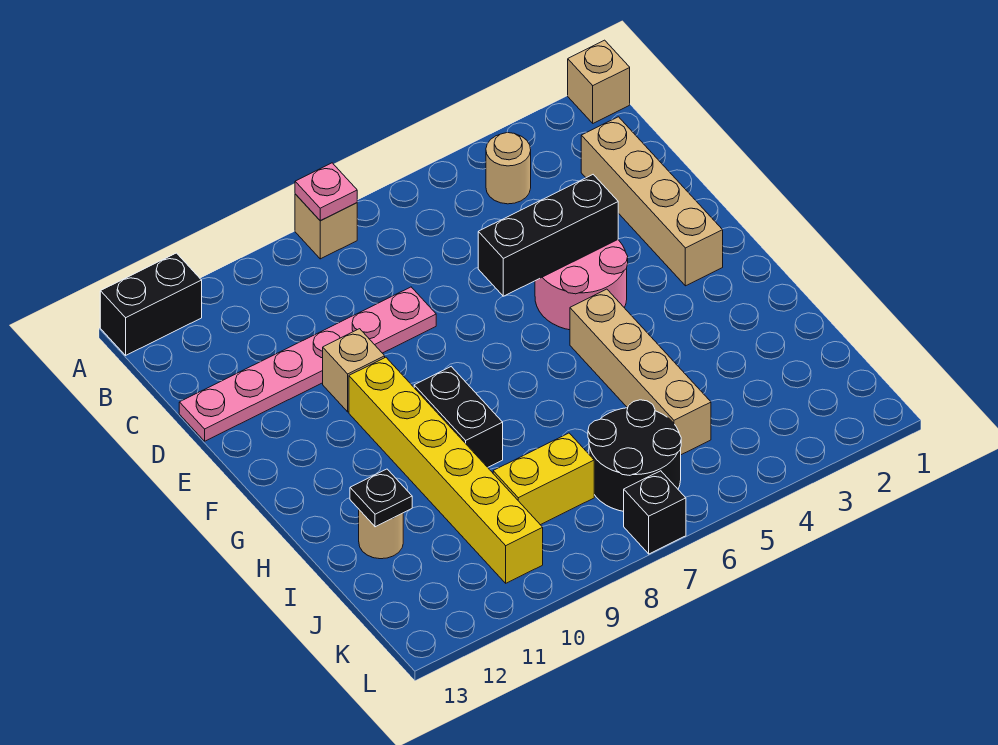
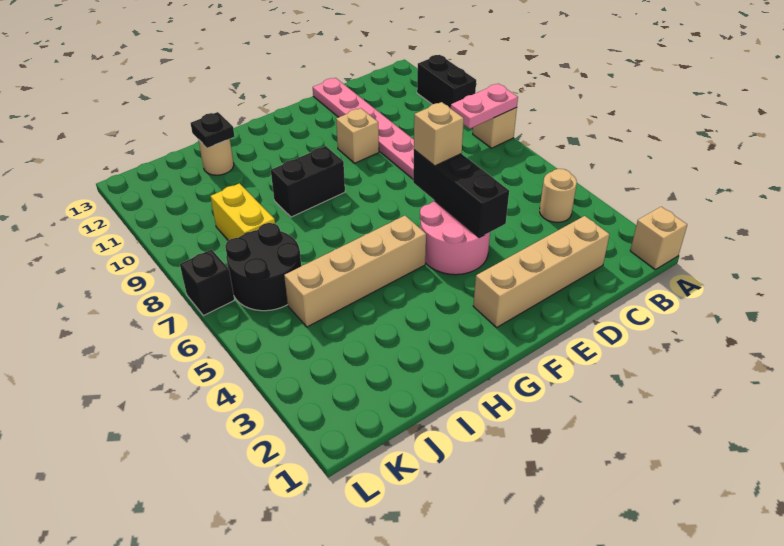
pink 1x1 plate [295,163,357,220] -> pink 1x2 plate [451,84,518,129]
black 1x2 brick [100,253,202,355] -> black 1x2 brick moved to [417,55,476,108]
none -> tan 1x1 brick [414,102,464,166]
yellow 1x6 brick [349,357,543,583] -> none

